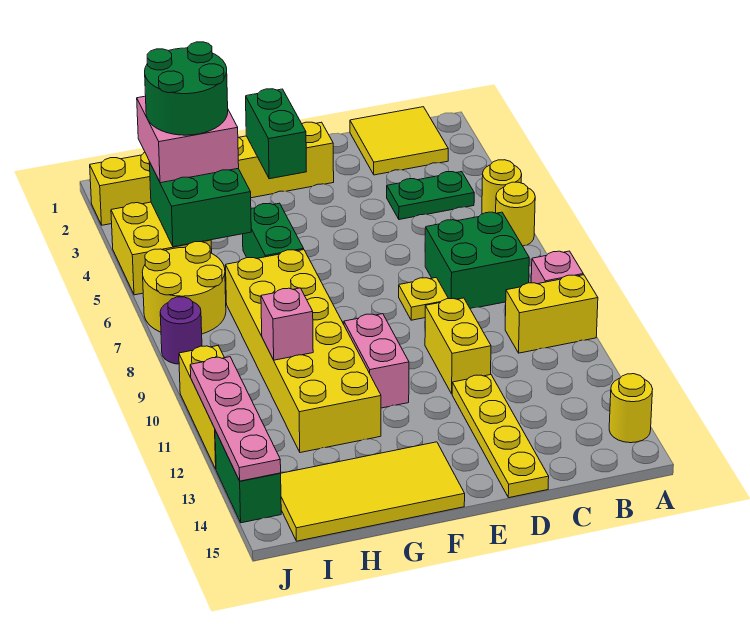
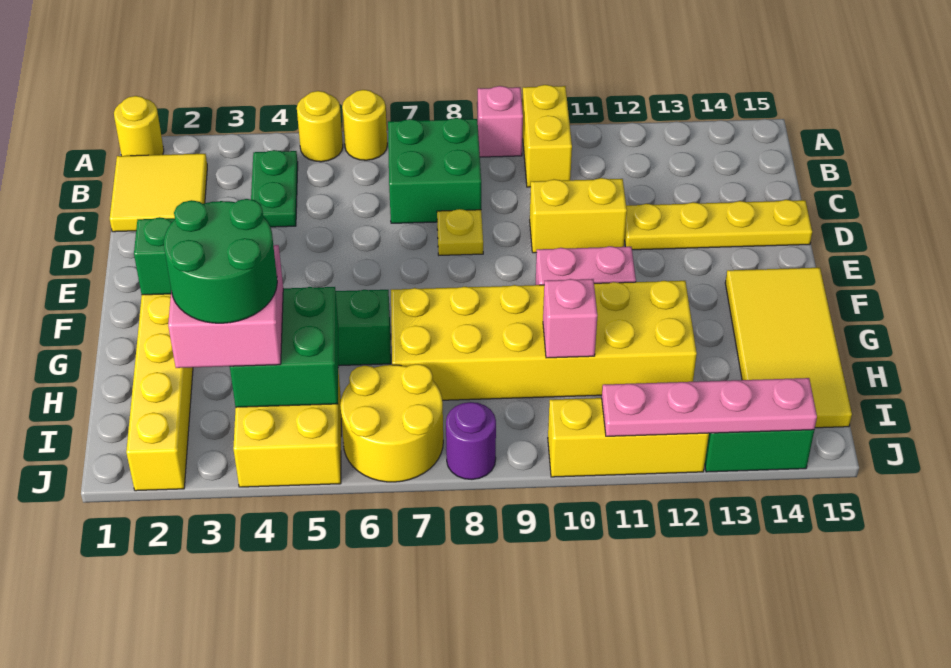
yellow 1x1 round brick [609,374,653,443] -> yellow 1x1 round brick moved to [114,96,164,156]

